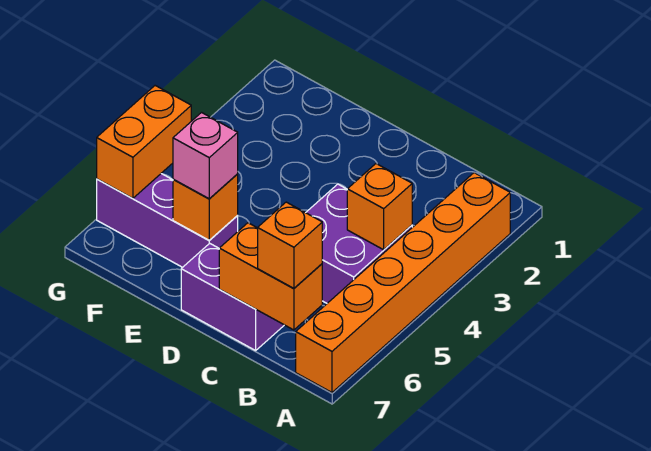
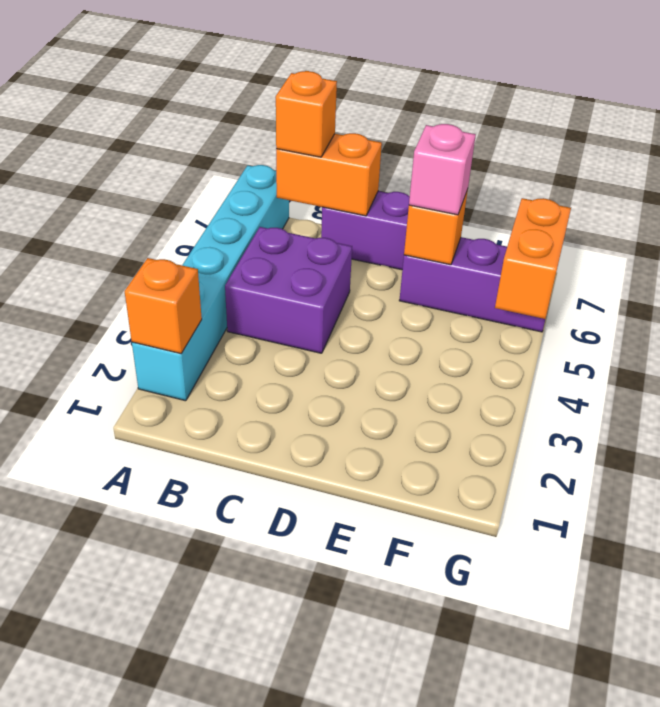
orange 1x6 brick [296,173,510,392] -> cyan 1x6 brick [132,165,289,401]
orange 1x1 brick [347,164,412,250] -> orange 1x1 brick moved to [124,258,202,354]

